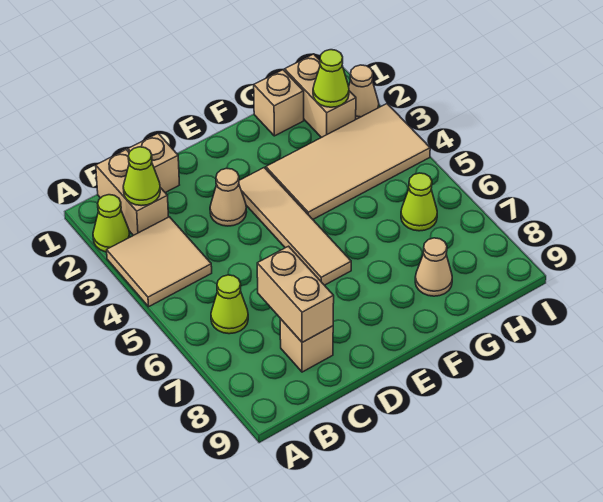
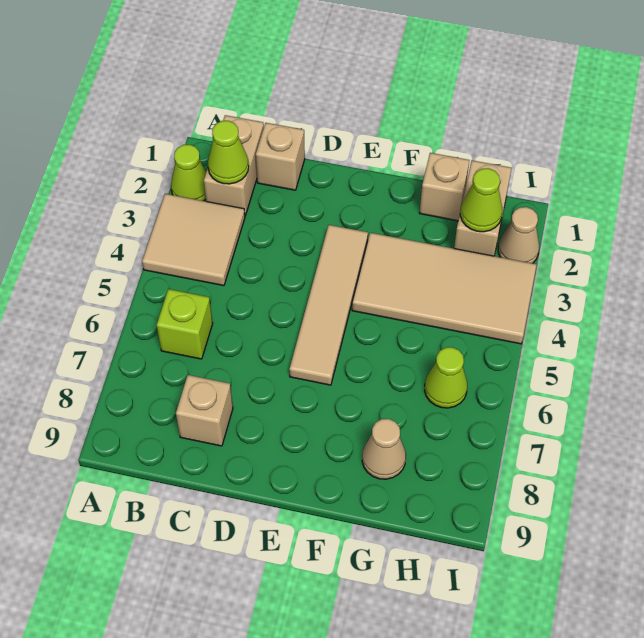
lime 1x1 cone [211,275,248,334] -> lime 1x1 brick [157,289,213,359]
tan 1x2 brick [257,246,334,342] -> none
tan 1x1 cone [210,168,247,226] -> none

